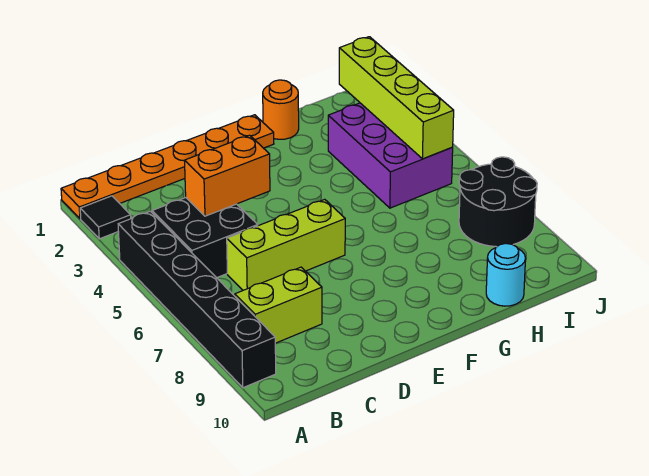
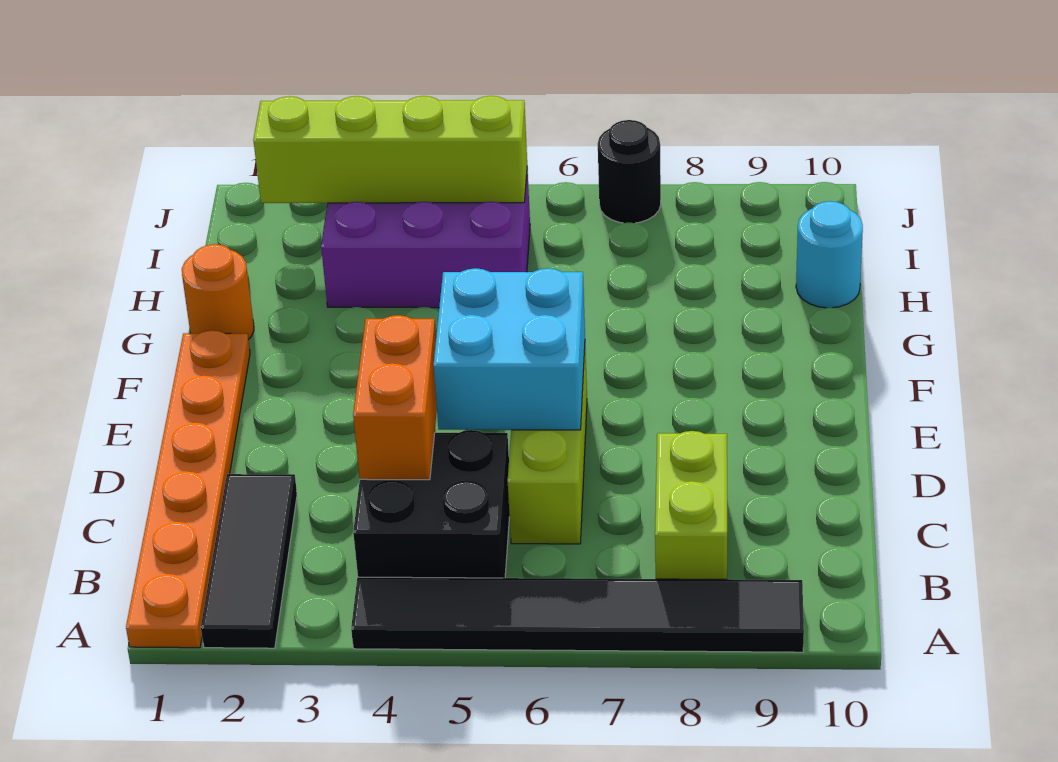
black 1x1 tile [80,196,131,239] -> black 1x3 tile [201,474,297,648]
black 1x6 brick [118,211,276,388] -> black 1x6 tile [351,577,804,652]
none -> cyan 2x2 brick [434,268,585,430]
black 2x2 round brick [459,157,537,247] -> black 1x1 round brick [598,120,661,223]

